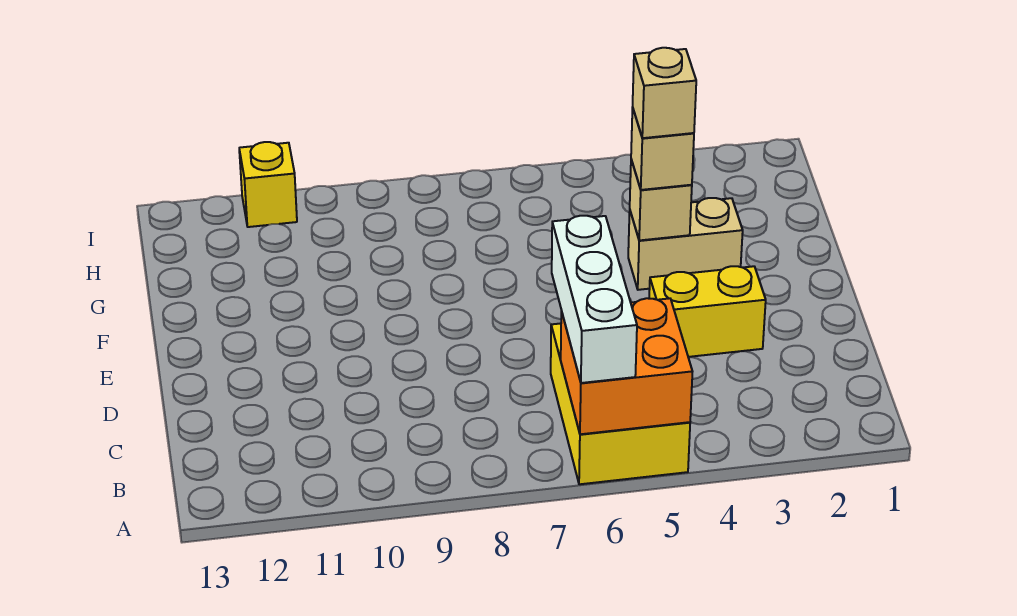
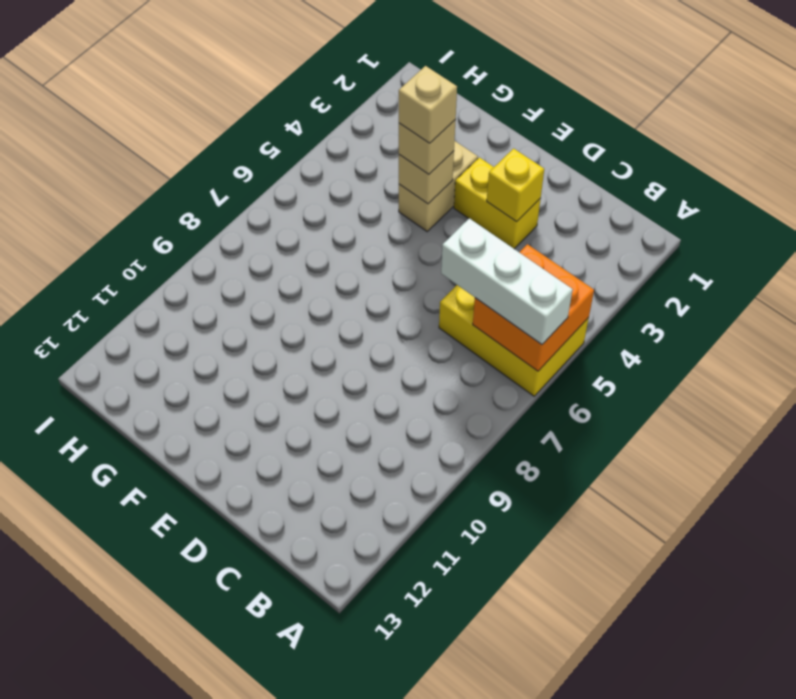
yellow 1x2 brick [649,266,766,357] -> yellow 1x2 brick turned to [454,157,541,249]
yellow 1x1 brick [239,142,297,227] -> yellow 1x1 brick moved to [487,149,544,222]

